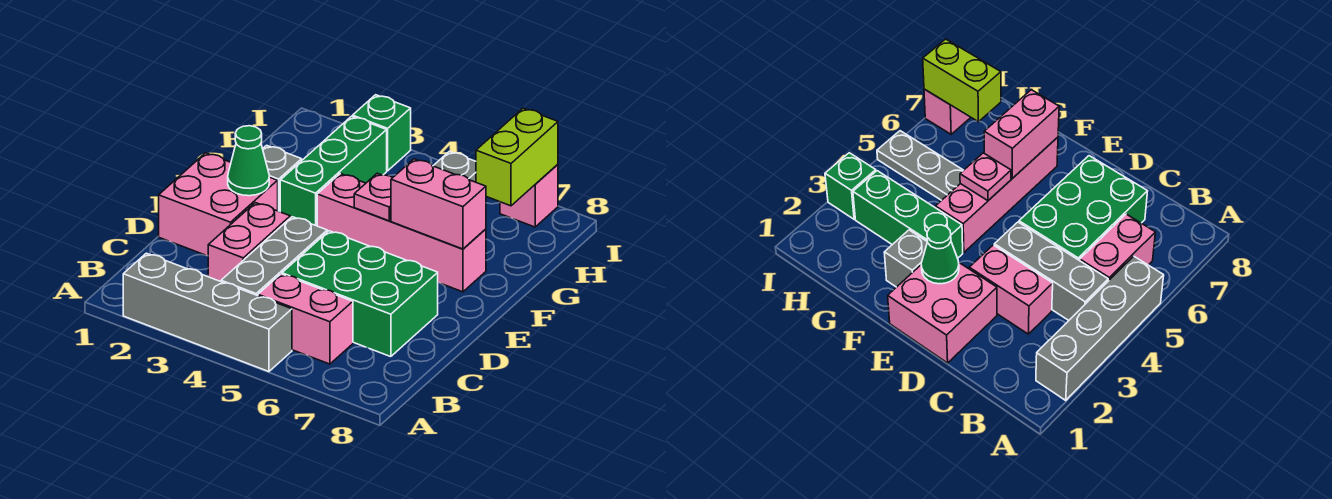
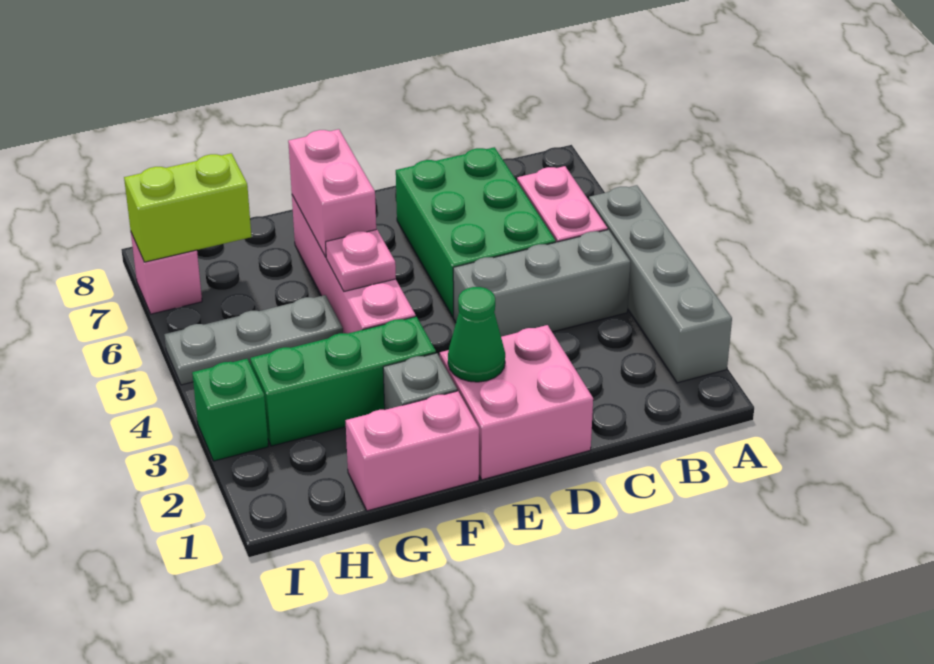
pink 1x2 brick [208,203,290,282] -> pink 1x2 brick moved to [345,391,479,511]

